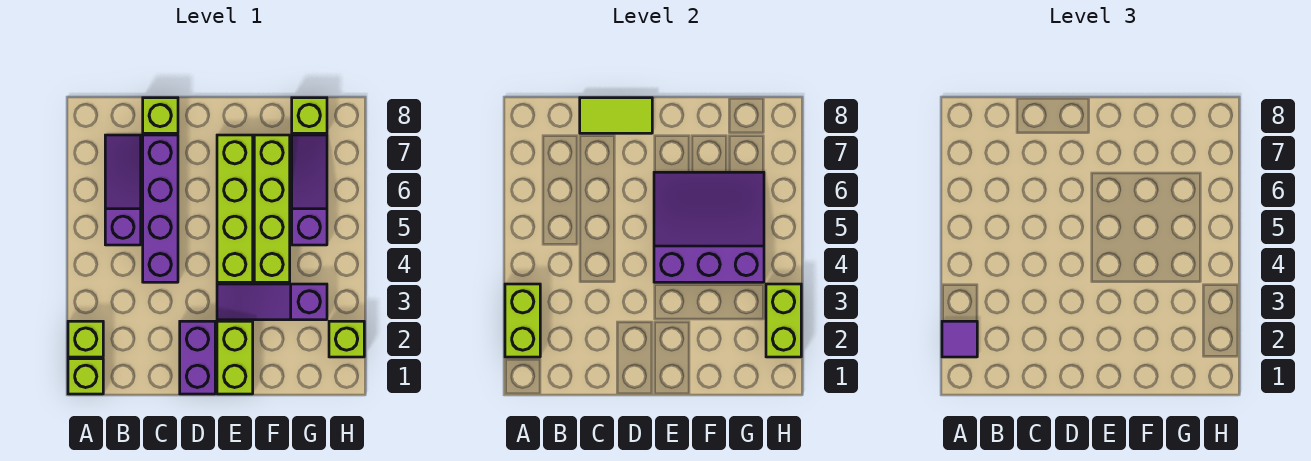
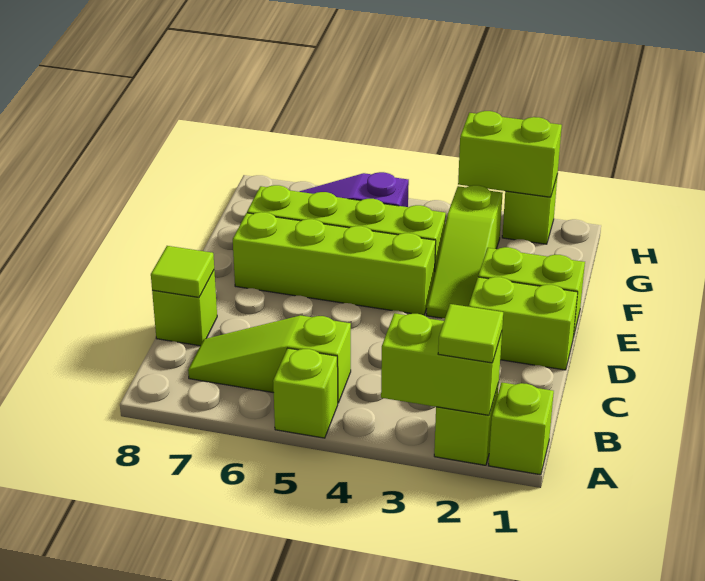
purple 1x1 tile [942,321,977,357] -> lime 1x1 tile [438,304,503,363]
purple 1x3 slope [105,135,141,245] -> lime 1x3 slope [188,316,351,403]
purple 1x4 brick [143,135,178,282] -> none
lime 1x2 tile [580,98,652,133] -> lime 1x1 tile [151,246,214,297]
purple 1x2 brick [180,321,215,394] -> lime 1x2 brick [469,277,578,370]
purple 1x3 slope [217,284,327,320] -> lime 1x3 slope [427,185,503,318]
purple 3x3 slope [654,172,764,282] -> none
lime 1x1 brick [292,98,327,133] -> lime 1x1 brick moved to [273,348,338,438]

